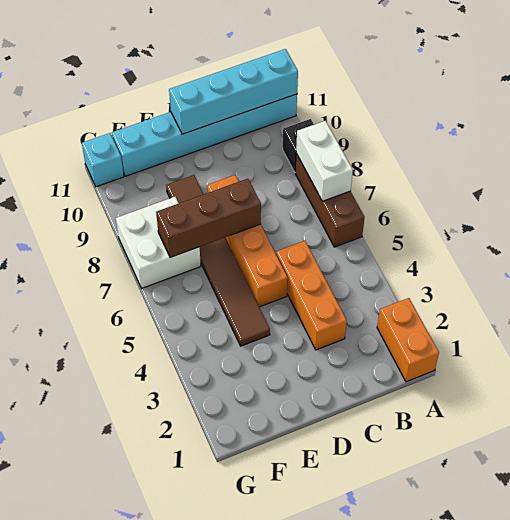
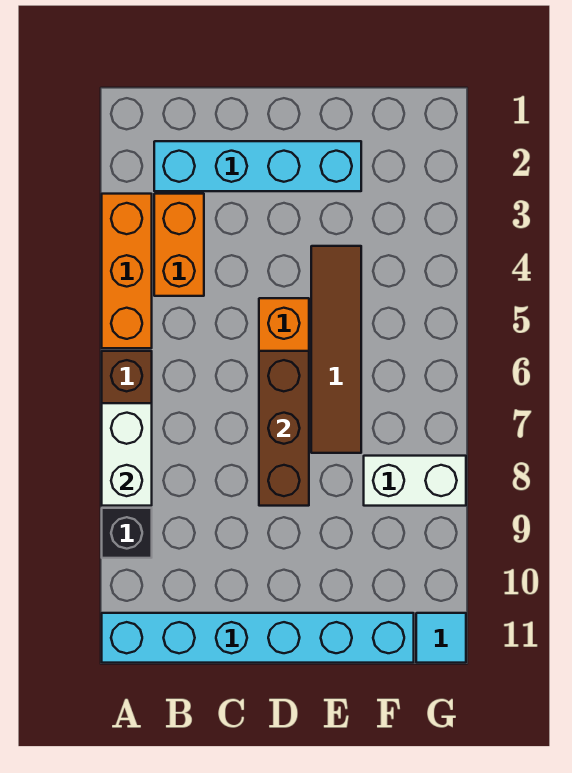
orange 1x2 brick [377,298,439,382] -> orange 1x2 brick moved to [154,194,204,296]
cyan 1x4 brick [169,49,298,134] -> cyan 1x4 brick moved to [154,141,361,191]
orange 1x3 brick [276,241,347,350] -> orange 1x3 brick moved to [102,194,152,348]
brown 1x3 brick [156,179,261,257] -> brown 1x3 brick turned to [259,351,309,506]
brown 1x6 tile [166,175,270,346] -> brown 1x4 tile [311,246,361,453]
white 2x2 brick [116,197,201,288] -> white 1x2 brick [364,456,466,506]
cyan 1x1 brick [82,133,124,187] -> cyan 1x1 tile [416,613,466,663]

